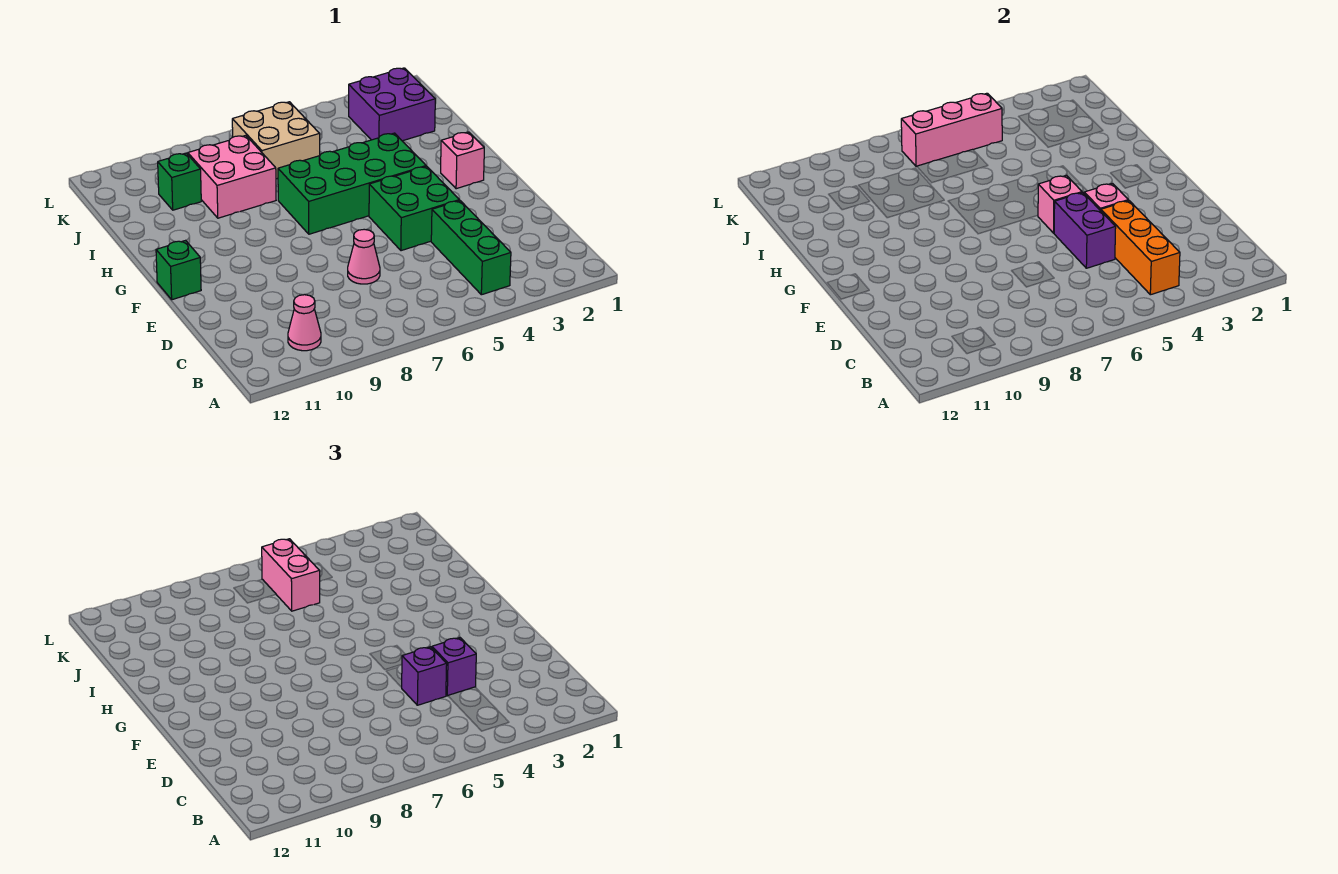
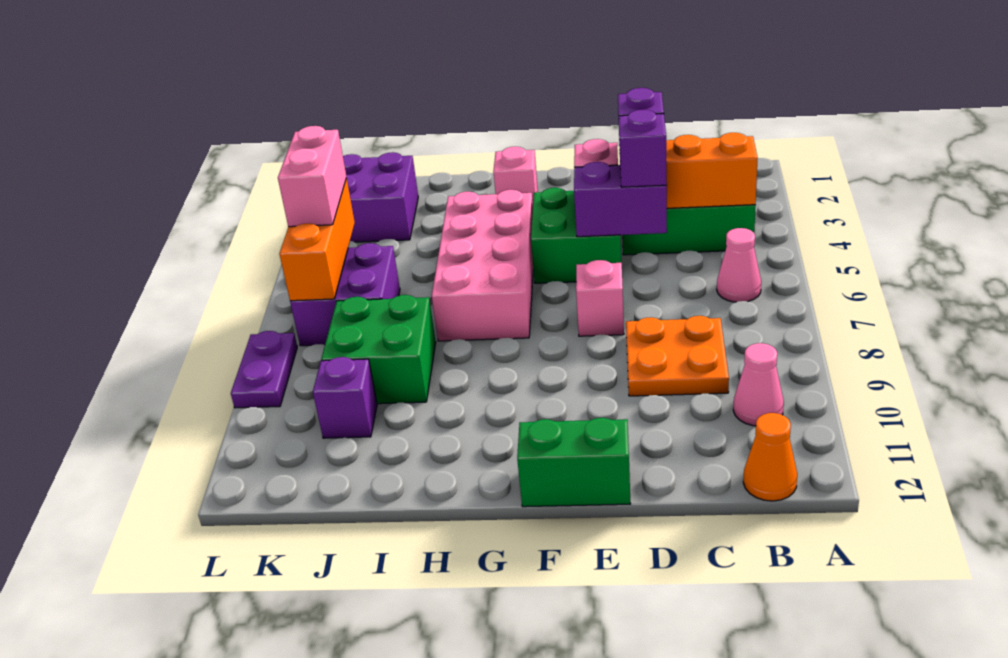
none -> orange 1x1 cone [743,413,797,501]
none -> orange 2x2 plate [626,316,729,396]
pink 1x1 cone [348,229,380,284] -> pink 1x1 cone moved to [717,228,761,302]
pink 1x1 brick [1038,175,1082,233] -> pink 1x1 brick moved to [576,260,624,336]
green 1x1 brick [156,240,201,300] -> green 1x2 brick [517,418,630,507]
green 2x4 brick [278,133,426,234] -> pink 2x4 brick [432,190,533,341]
pink 2x2 brick [188,135,276,218] -> green 2x2 brick [321,295,436,404]
tan 2x2 brick [232,102,320,179] -> purple 2x2 brick [290,243,400,346]
pink 1x2 brick [262,539,320,611] -> pink 1x2 brick turned to [278,126,346,227]
green 1x1 brick [158,153,201,210] -> purple 1x1 brick [313,357,377,438]
pink 1x3 brick [901,93,1002,167] -> orange 1x3 brick [280,178,355,301]
none -> purple 1x2 plate [231,331,297,408]

